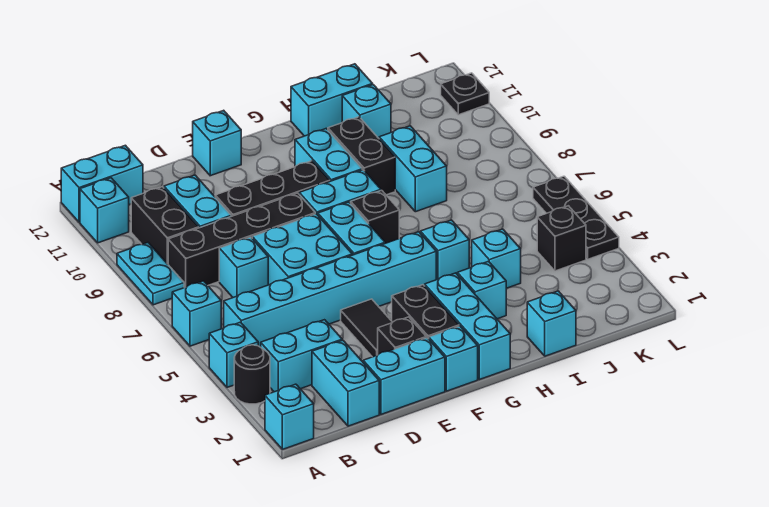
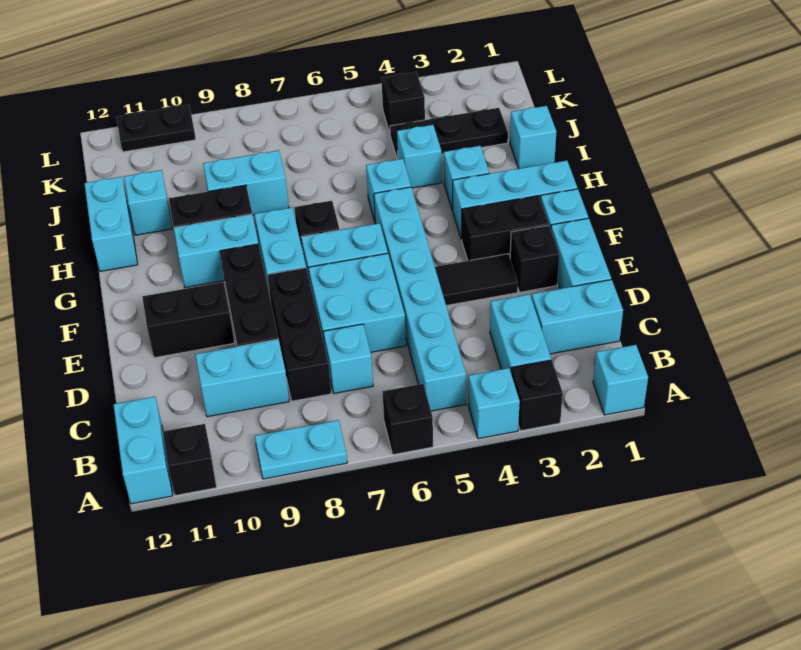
black 1x1 round brick [234,345,270,404] -> black 1x1 brick [511,360,563,431]
cyan 1x1 brick [172,281,221,346] -> black 1x1 brick [382,384,433,455]
cyan 1x1 brick [80,178,129,243] -> black 1x1 brick [163,424,217,496]
black 1x4 brick [168,193,315,288] -> black 1x3 brick [267,268,331,401]
black 1x2 brick [131,187,199,264] -> black 1x2 brick moved to [142,282,234,358]
cyan 1x1 brick [193,110,241,176] -> none
black 1x3 plate [533,176,619,259] -> black 1x3 plate moved to [390,108,508,160]
black 1x1 plate [441,73,489,115] -> black 1x2 plate [117,105,196,152]

